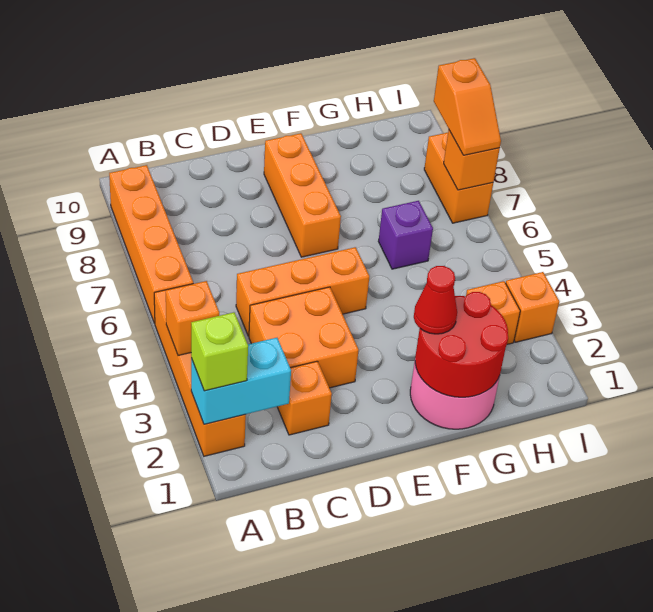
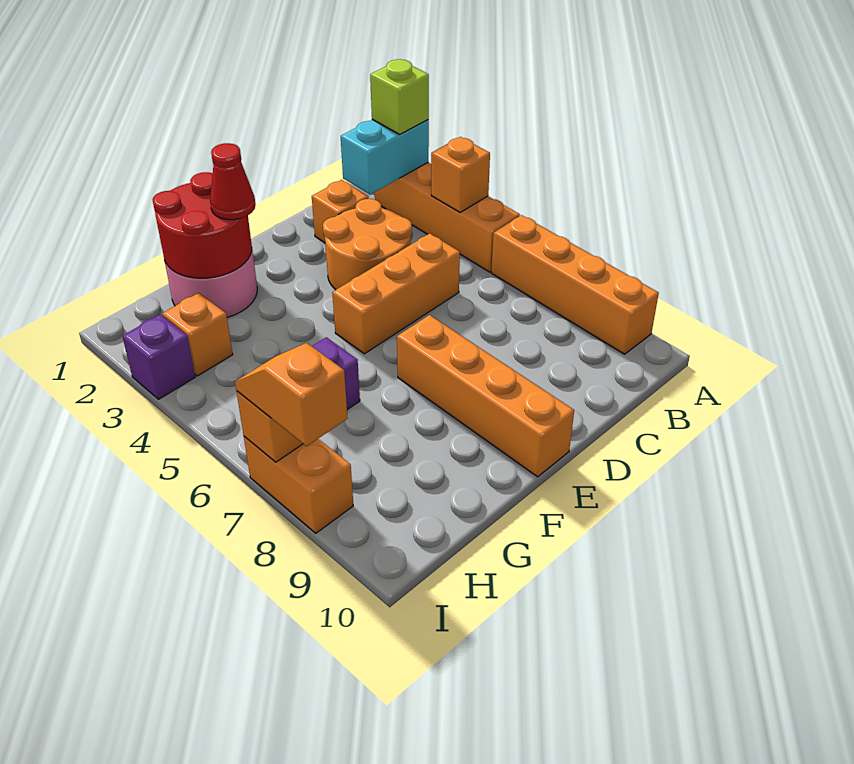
orange 2x2 brick [249,287,359,388] -> orange 2x2 round brick [323,199,412,290]
orange 1x3 brick [264,133,341,257] -> orange 1x4 brick [397,315,574,477]
orange 1x1 brick [506,272,559,342] -> purple 1x1 brick [122,314,195,399]

